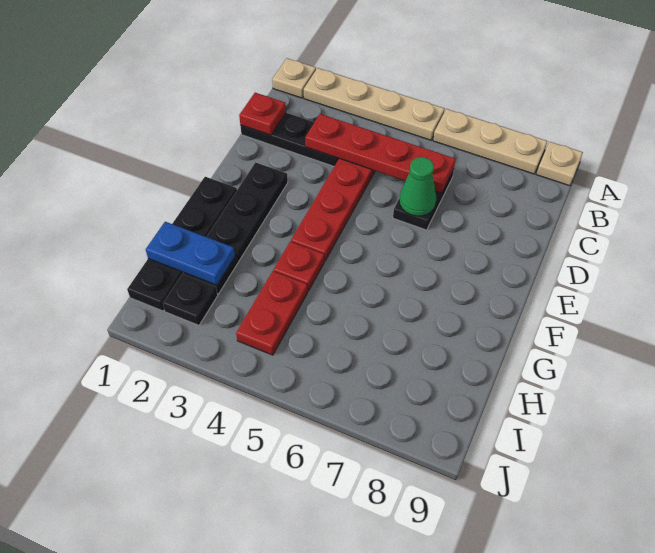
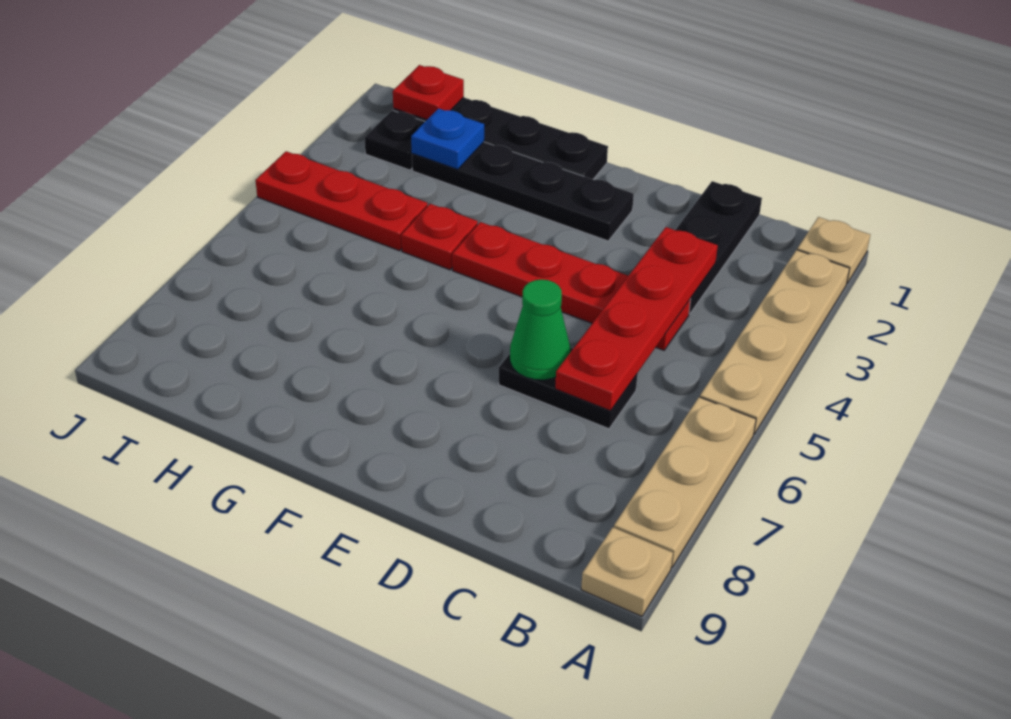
red 1x1 plate [239,93,286,135] -> red 1x1 plate moved to [393,65,464,120]
blue 1x2 plate [146,222,235,285] -> blue 1x1 plate [411,108,484,170]
red 1x2 plate [236,271,308,355] -> red 1x3 plate [255,151,428,251]

